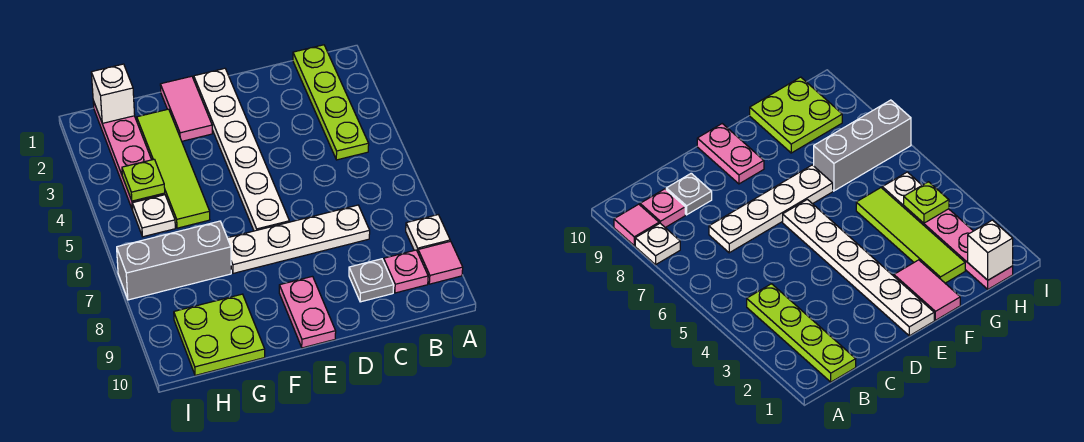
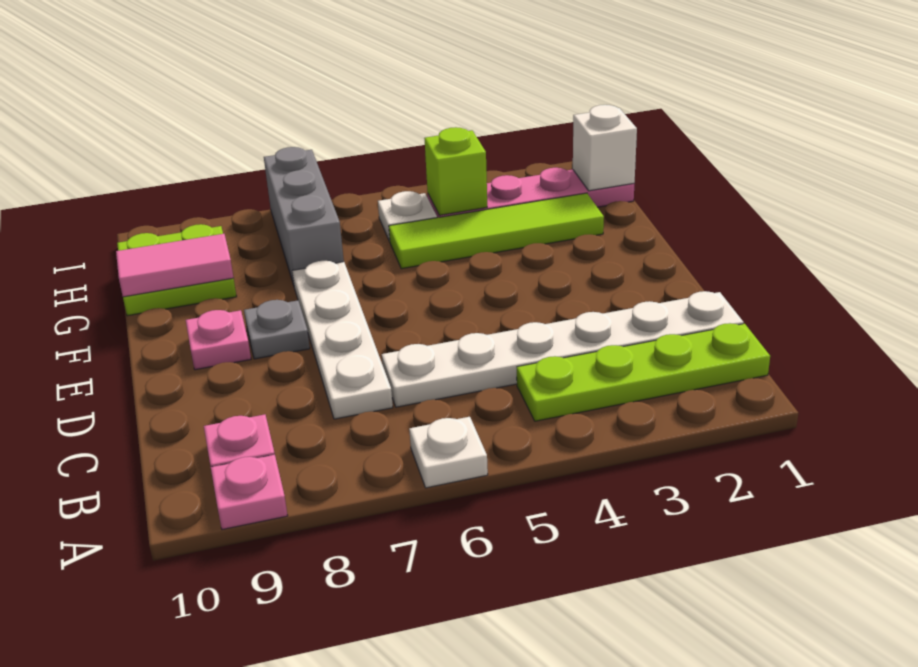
white 1x1 plate [406,215,450,252] -> white 1x1 plate moved to [409,417,488,488]
pink 1x1 tile [418,241,463,284] -> pink 1x1 plate [211,455,288,530]
grey 1x1 plate [349,259,394,302] -> grey 1x1 plate moved to [244,300,310,359]
white 1x6 plate [194,68,289,231] -> white 1x6 plate moved to [382,291,744,407]
pink 1x2 plate [279,276,336,348] -> pink 1x1 plate [186,310,251,370]
pink 1x2 tile [160,76,212,141] -> pink 1x2 tile moved to [116,234,234,297]
lime 1x1 plate [122,159,165,201] -> lime 1x1 brick [424,127,487,215]

